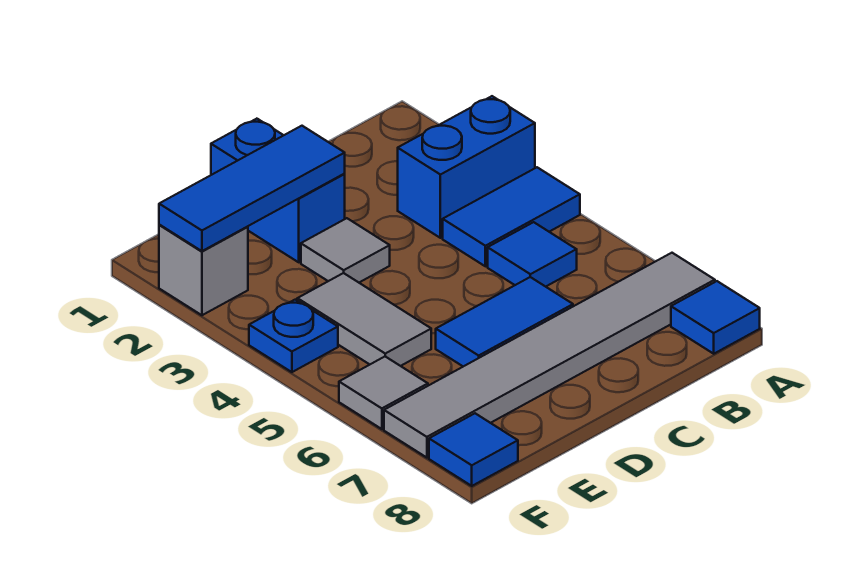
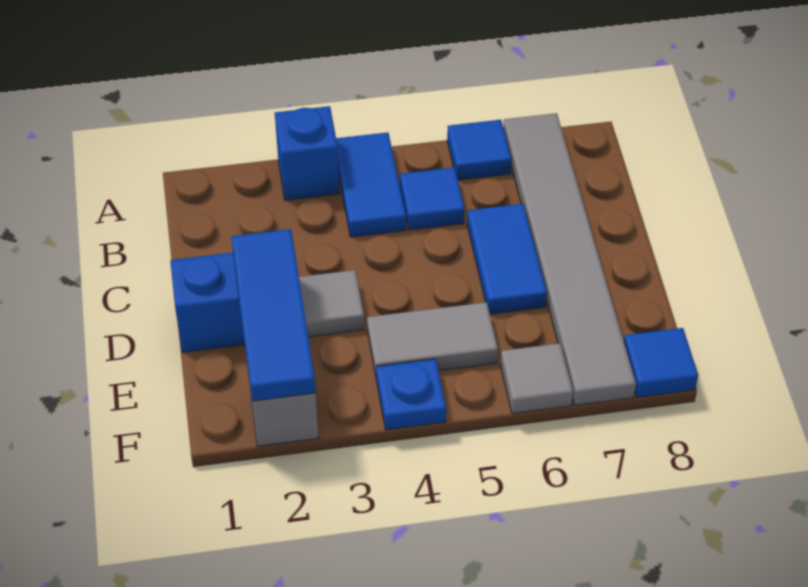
blue 1x2 brick [398,96,535,238] -> blue 1x1 brick [275,106,339,200]
blue 1x1 tile [671,281,760,354] -> blue 1x1 tile moved to [447,120,511,180]

